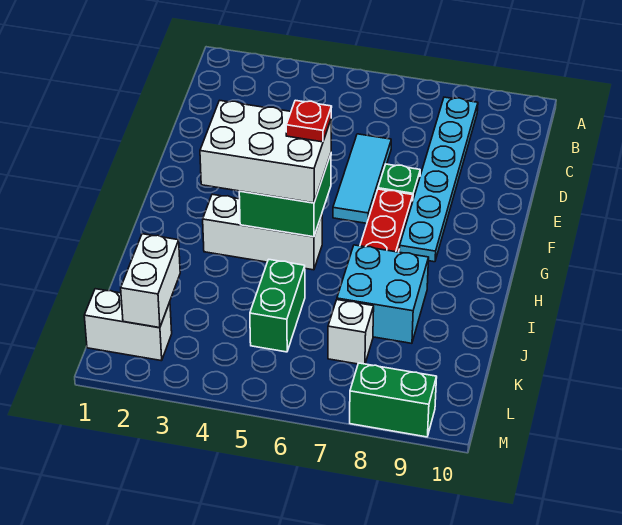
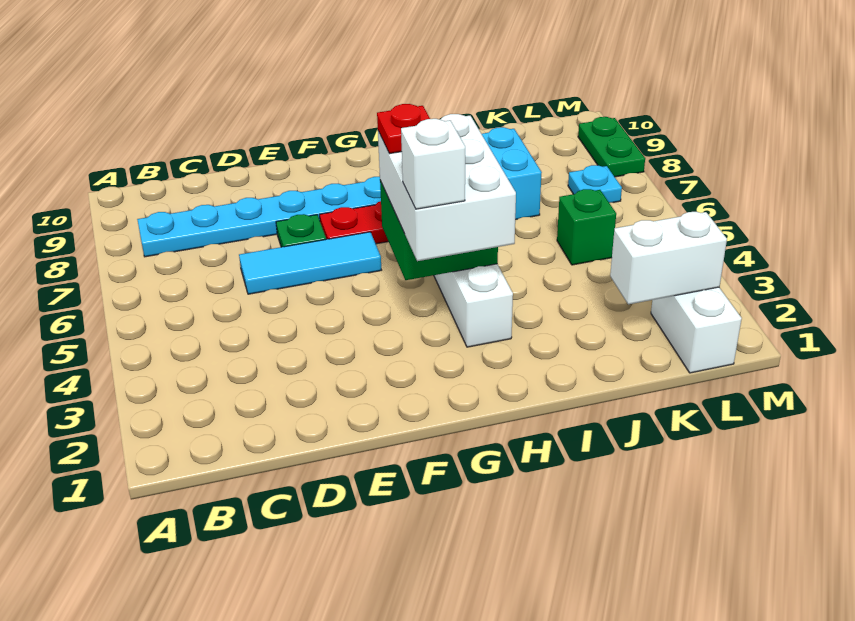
green 1x2 brick [250,260,305,352] -> green 1x1 brick [557,189,616,265]
white 1x1 brick [328,300,374,364] -> white 1x1 brick moved to [401,119,465,209]
none -> cyan 1x1 plate [568,165,622,203]
green 1x2 brick [350,363,437,437] -> green 1x2 plate [578,117,645,177]

